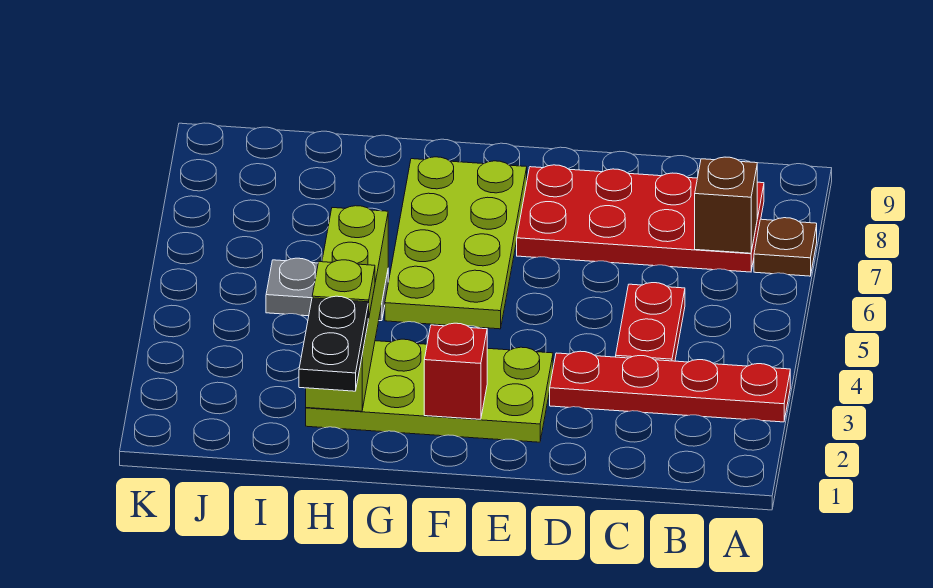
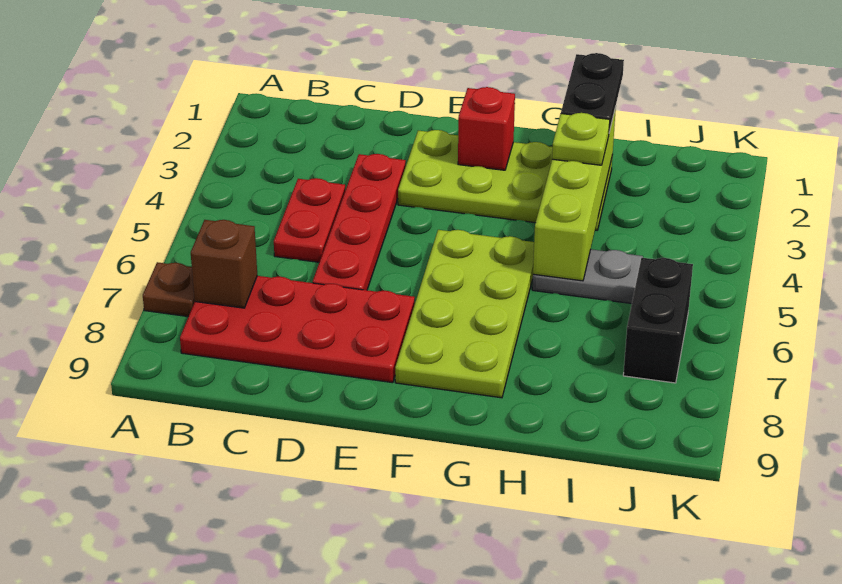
red 1x4 plate [550,351,790,422] -> red 1x4 plate turned to [313,154,406,290]
none -> black 1x2 brick [623,258,693,383]

